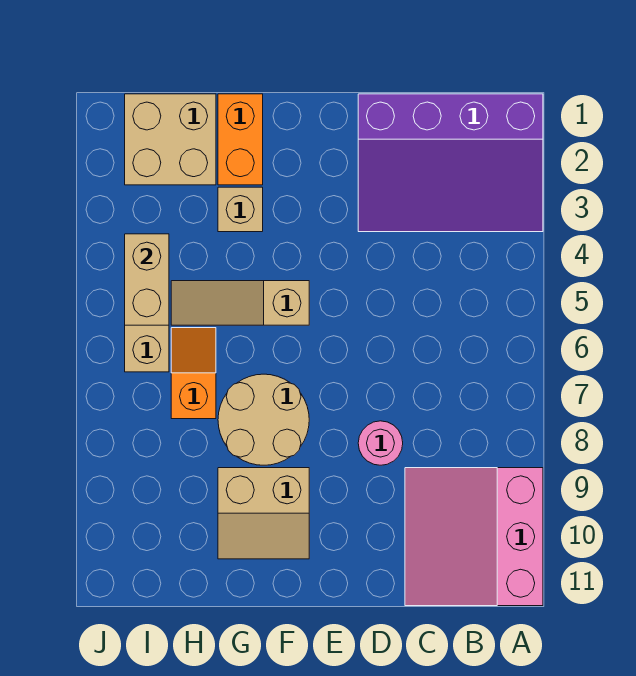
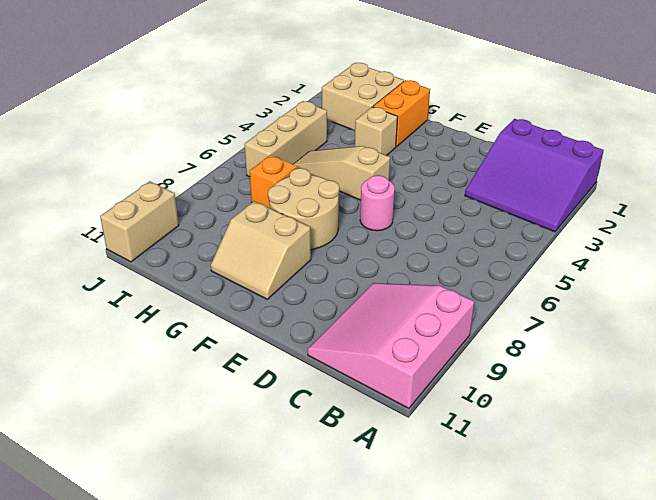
purple 3x4 slope [358,94,543,232] -> purple 3x3 slope [465,119,604,232]
pink 1x1 round brick [358,421,403,465] -> pink 1x1 round brick moved to [360,175,395,231]
tan 1x2 brick [125,234,169,325] -> tan 1x2 brick moved to [100,181,179,262]

